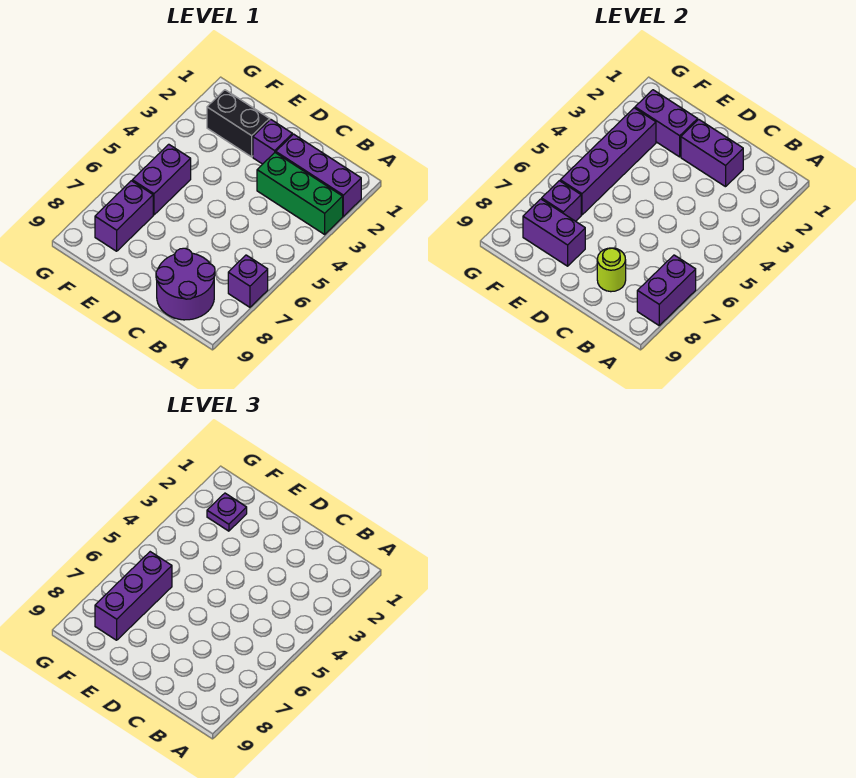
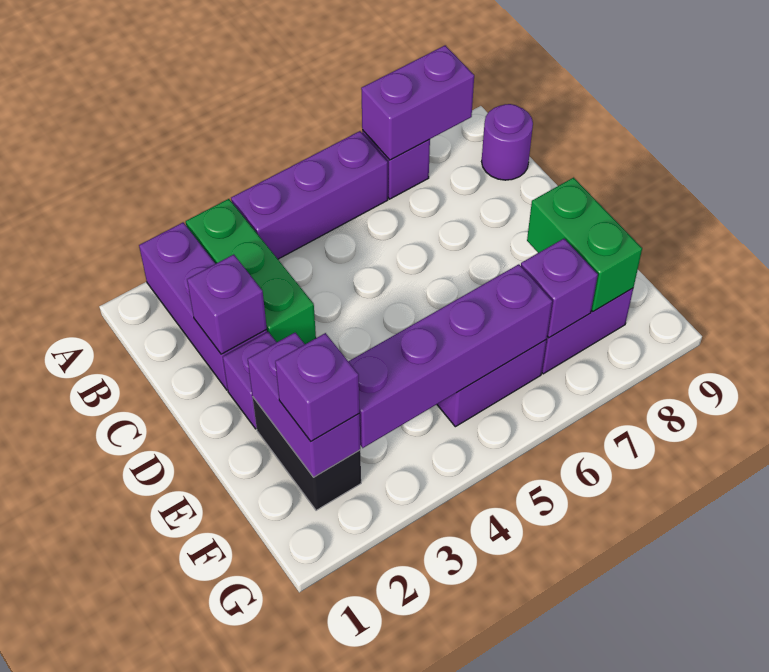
purple 2x2 round brick [156,248,215,320] -> purple 1x1 round brick [482,104,533,180]
purple 1x2 brick [681,119,743,187] -> purple 1x1 brick [187,254,267,354]
lime 1x1 round brick [597,248,626,292] -> none
purple 1x2 brick [523,199,585,266] -> green 1x2 brick [527,178,642,312]
purple 1x1 plate [207,493,247,531] -> purple 1x1 brick [275,333,359,441]
purple 1x3 brick [95,552,172,640] -> purple 1x3 brick moved to [231,131,388,259]

